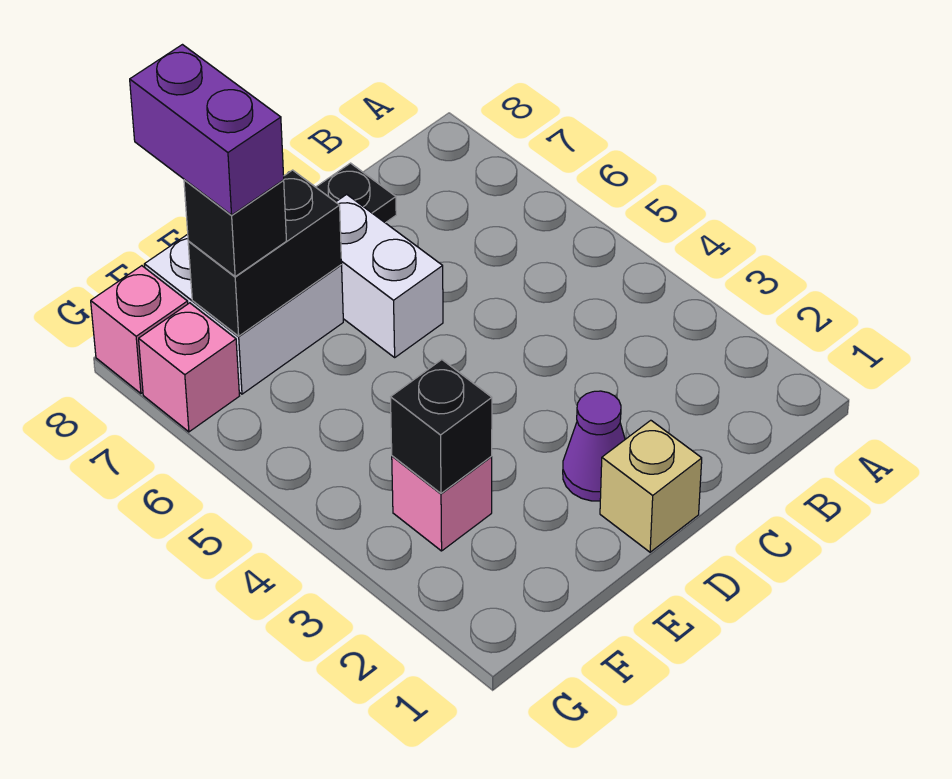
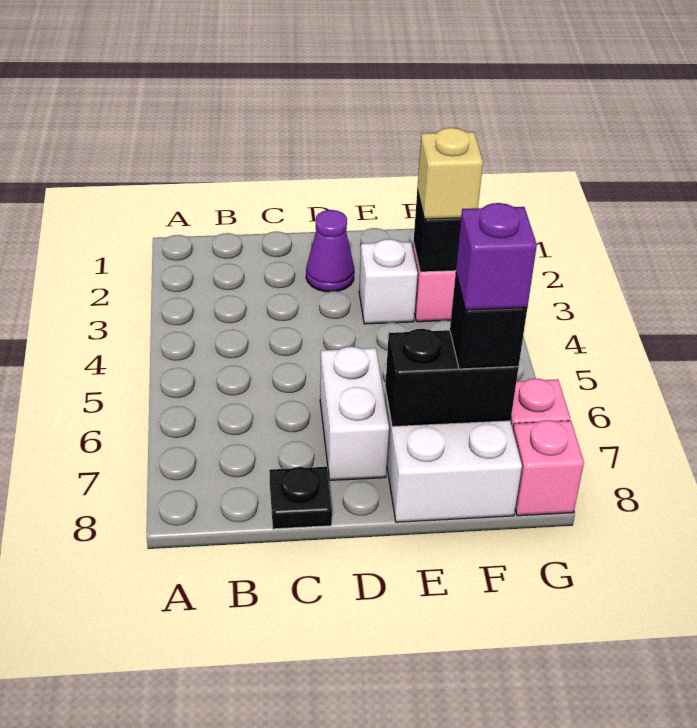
tan 1x1 brick [600,420,702,552] -> tan 1x1 brick moved to [417,128,483,219]
none -> white 1x1 brick [359,239,418,324]
purple 1x2 brick [130,45,284,215] -> purple 1x1 brick [456,203,537,310]

